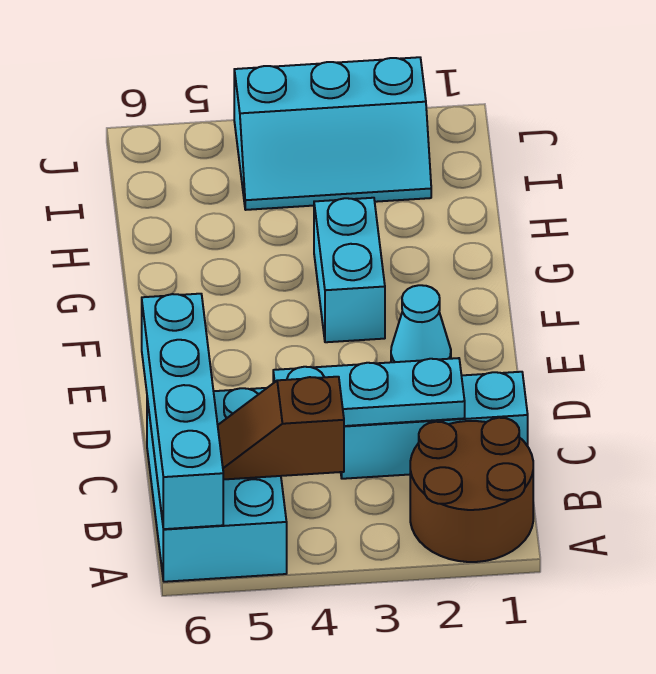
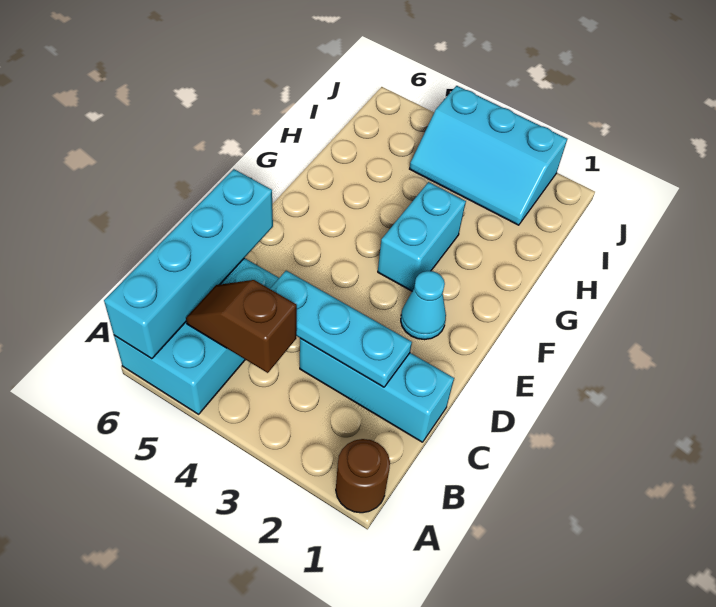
brown 2x2 round brick [410,418,533,562] -> brown 1x1 round brick [336,439,390,513]

